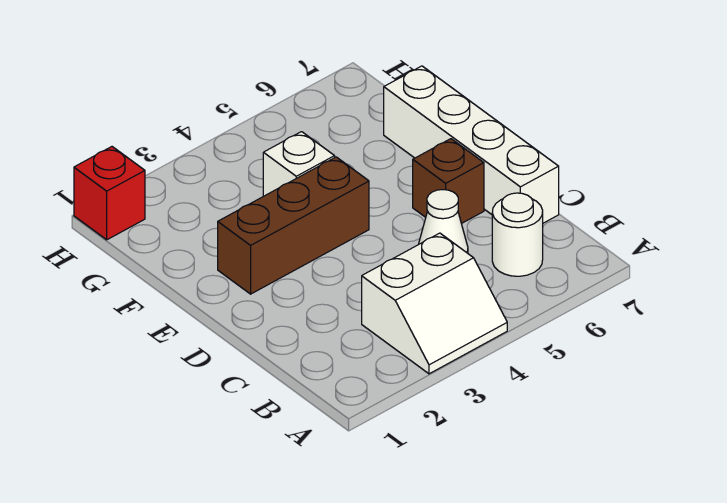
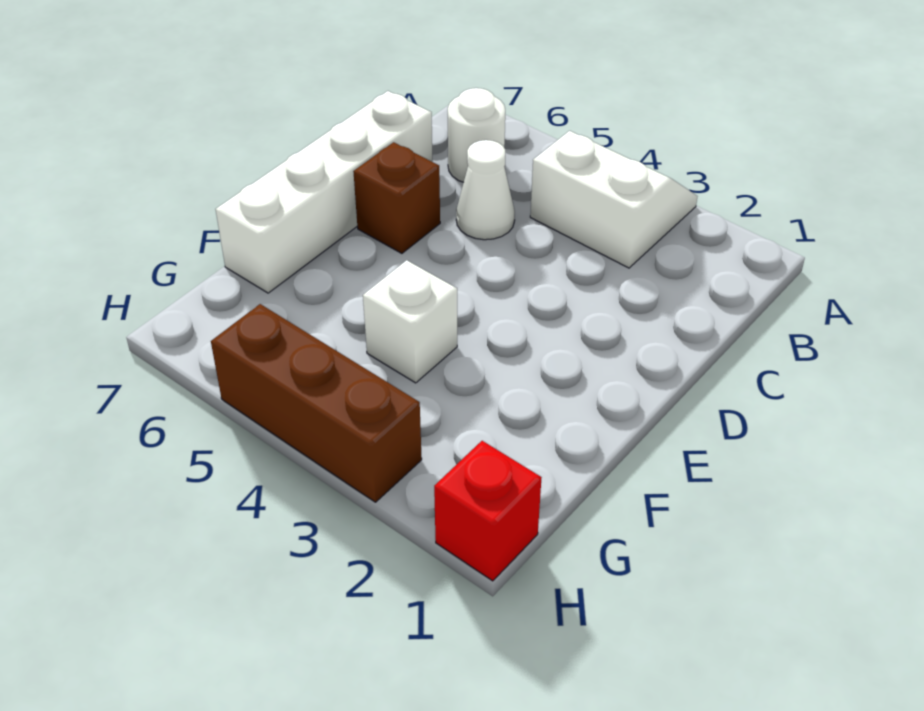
brown 1x3 brick [218,157,369,294] -> brown 1x3 brick moved to [211,304,422,502]

